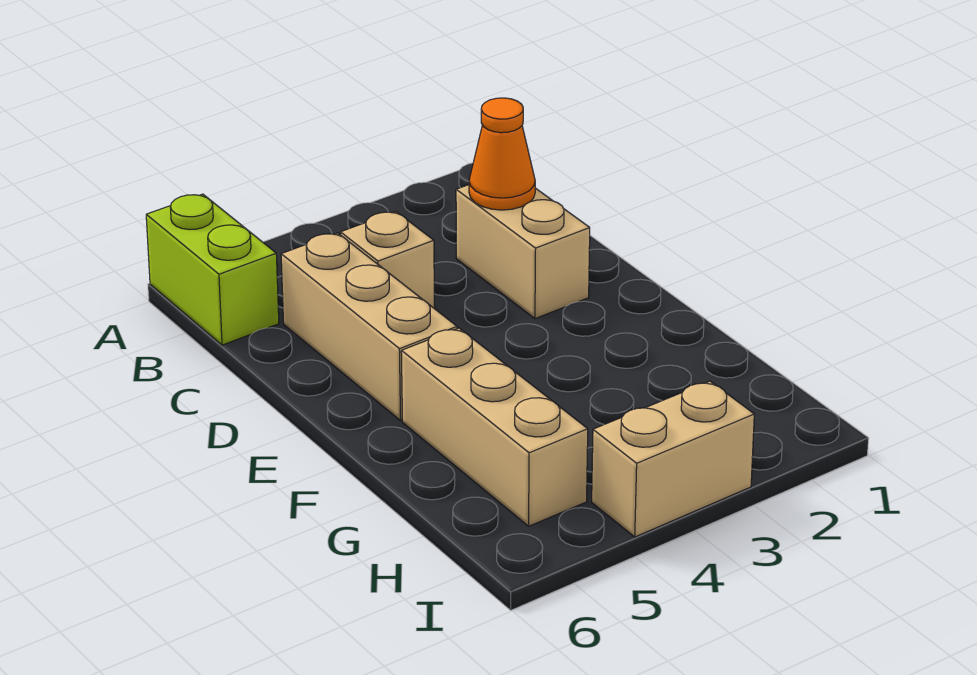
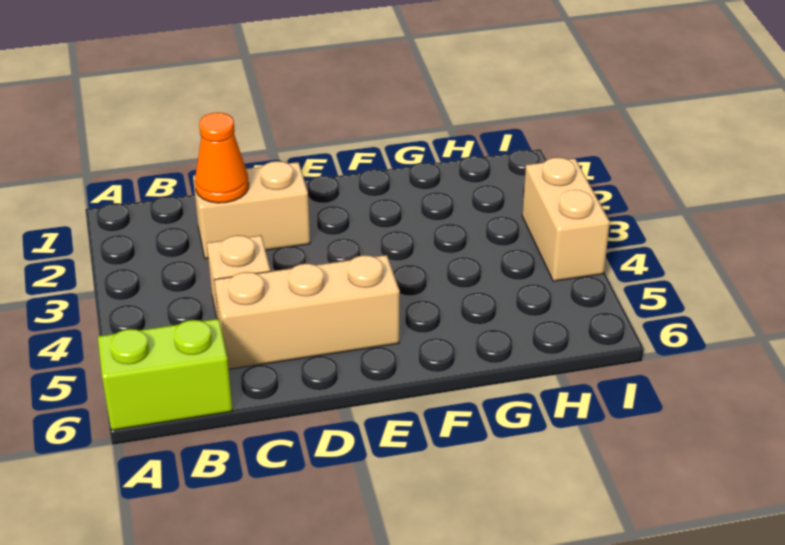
tan 1x3 brick [401,328,588,526] -> none

